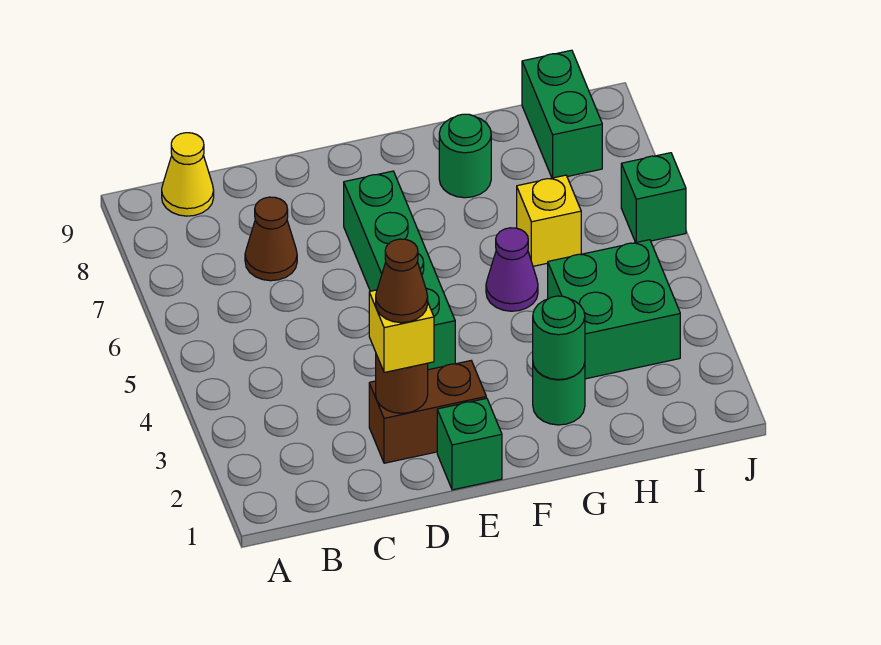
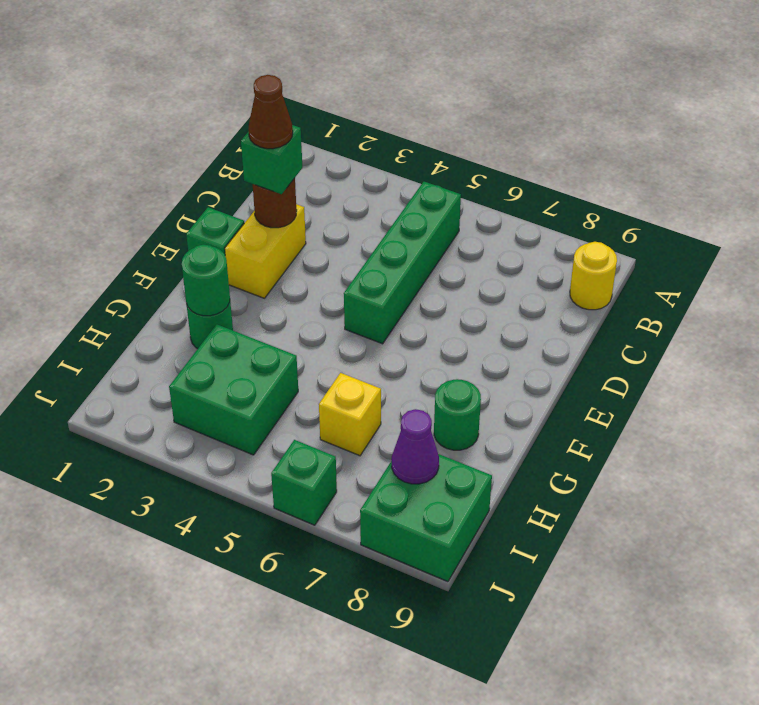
yellow 1x1 cone [162,133,214,216] -> yellow 1x1 round brick [570,242,617,310]
brown 1x1 cone [245,197,297,281] -> none
brown 1x2 brick [369,361,486,463] -> yellow 1x2 brick [225,204,306,298]
yellow 1x1 brick [369,290,434,373] -> green 1x1 brick [241,125,302,194]
green 1x4 brick [344,171,455,370] -> green 1x4 brick turned to [344,182,461,344]
purple 1x1 cone [486,228,538,311] -> purple 1x1 cone moved to [392,409,439,484]
green 1x2 brick [522,50,602,178] -> green 2x2 brick [360,454,492,582]

